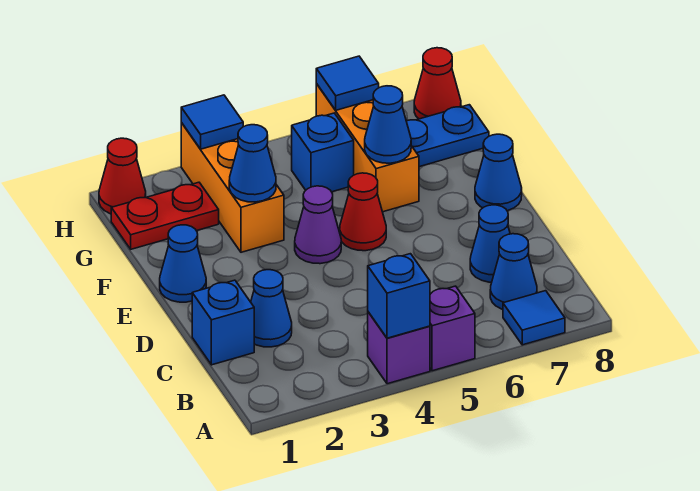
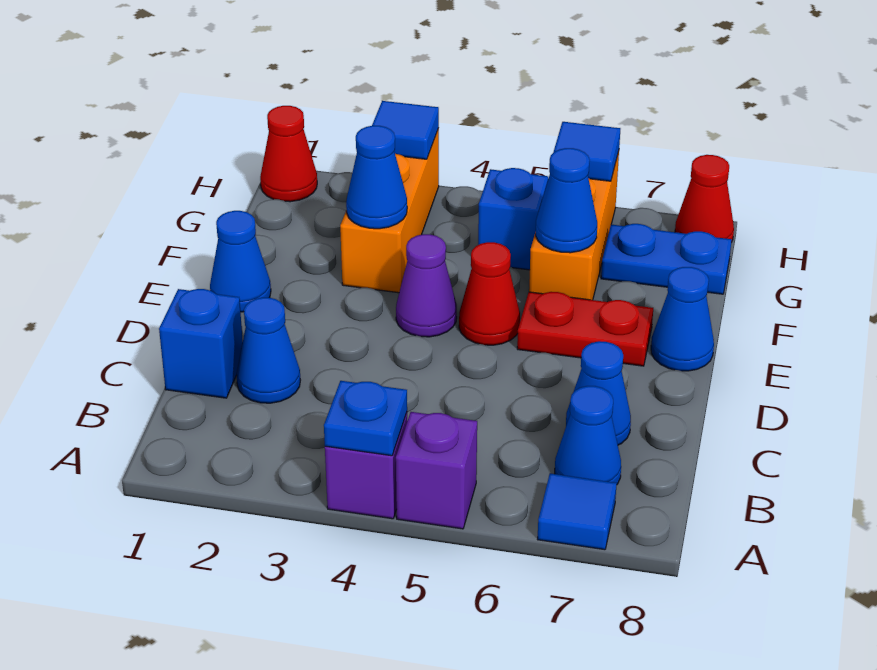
blue 1x1 brick [368,254,430,338] -> blue 1x1 plate [324,381,407,456]
red 1x2 plate [111,182,219,249] -> red 1x2 plate moved to [517,292,653,366]

